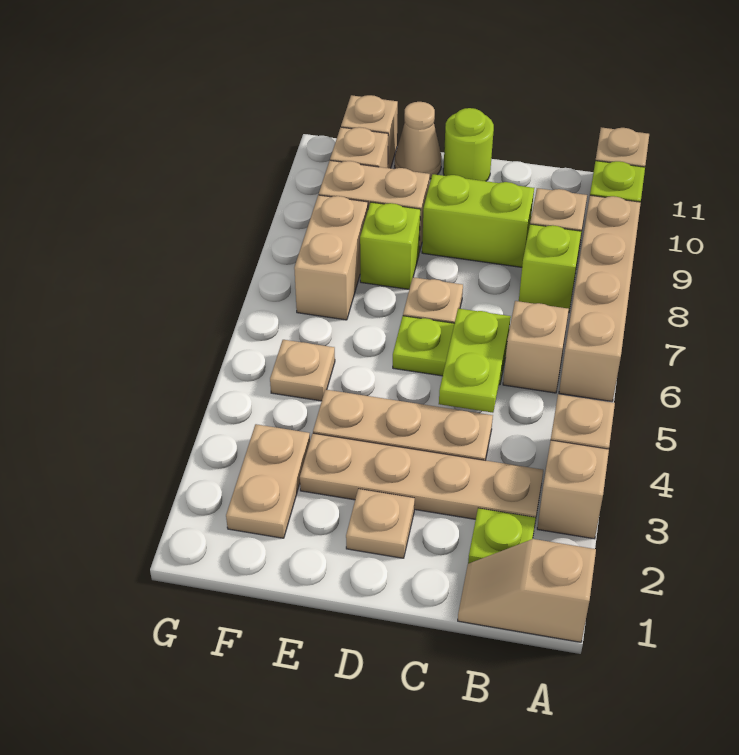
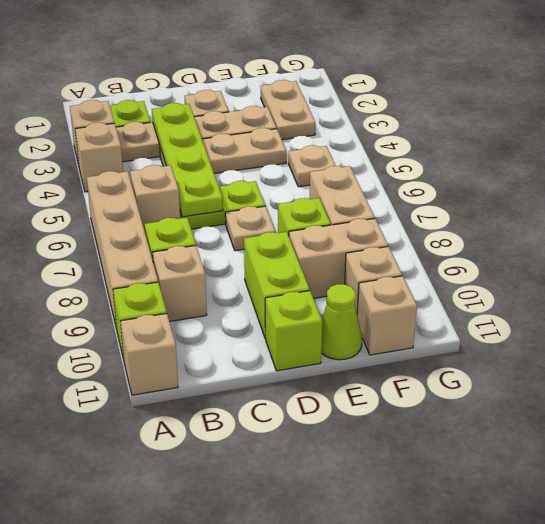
tan 1x2 slope [458,539,596,642] -> none
lime 1x2 plate [439,308,511,413] -> lime 1x4 plate [152,103,223,217]
lime 1x2 brick [422,174,534,267] -> lime 1x2 brick turned to [244,232,310,339]
lime 1x1 round brick [443,108,494,181] -> lime 1x1 brick [265,291,322,371]
tan 1x1 cone [395,102,442,179] -> lime 1x1 cone [321,284,362,360]

